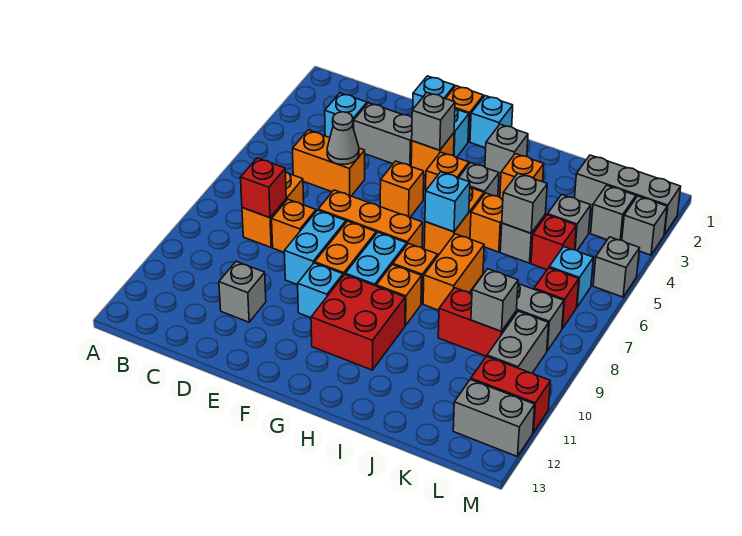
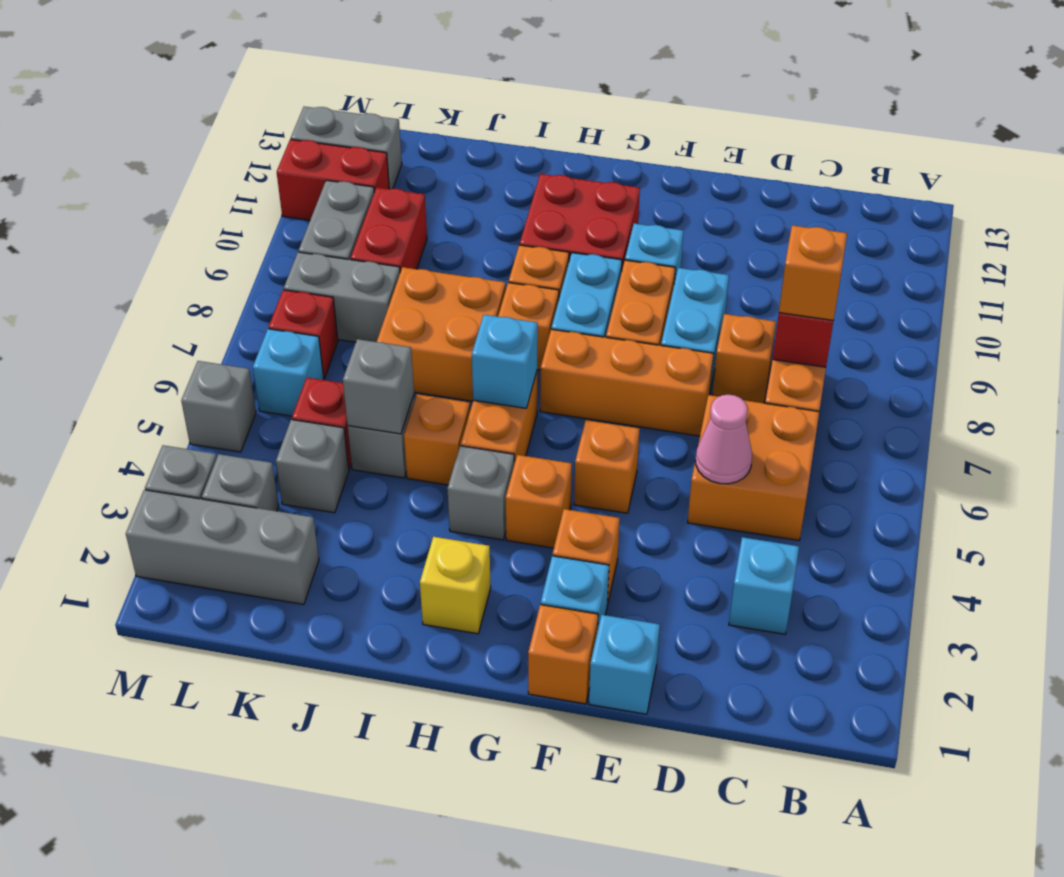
orange 1x2 brick [293,130,365,196] -> orange 2x2 brick [687,395,819,541]
grey 1x2 brick [354,103,412,166] -> none
grey 1x1 cone [327,112,359,165] -> pink 1x1 cone [696,395,752,484]
grey 1x1 brick [219,261,266,322] -> none
grey 1x1 brick [412,93,455,150] -> none
cyan 1x1 brick [470,96,513,148] -> none
grey 1x1 brick [485,124,528,177] -> yellow 1x1 brick [420,537,491,634]
orange 1x1 brick [500,154,544,199] -> orange 1x1 brick moved to [779,225,847,321]
orange 1x2 brick [423,234,484,310] -> orange 2x2 brick [377,267,506,401]
red 1x2 brick [438,288,516,356] -> red 1x2 brick turned to [351,188,427,272]
grey 1x1 brick [471,269,518,331] -> none

